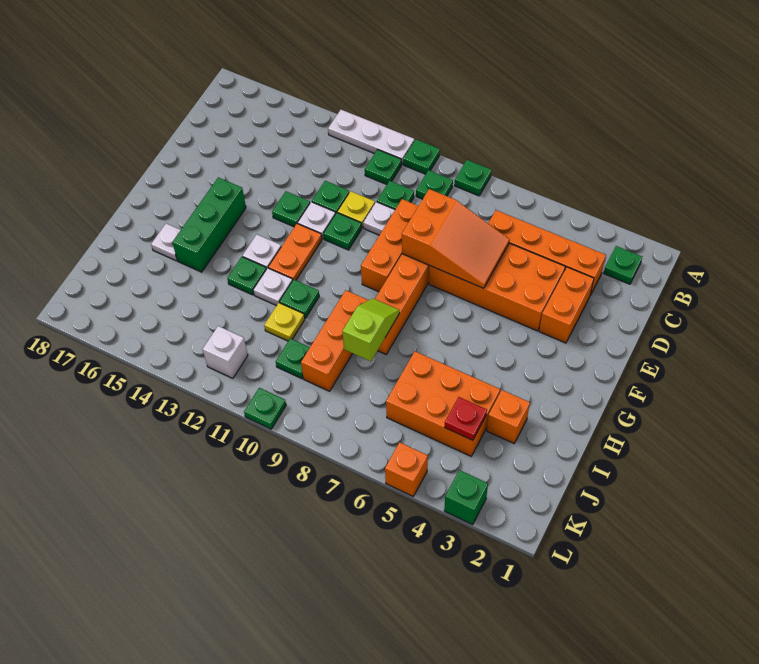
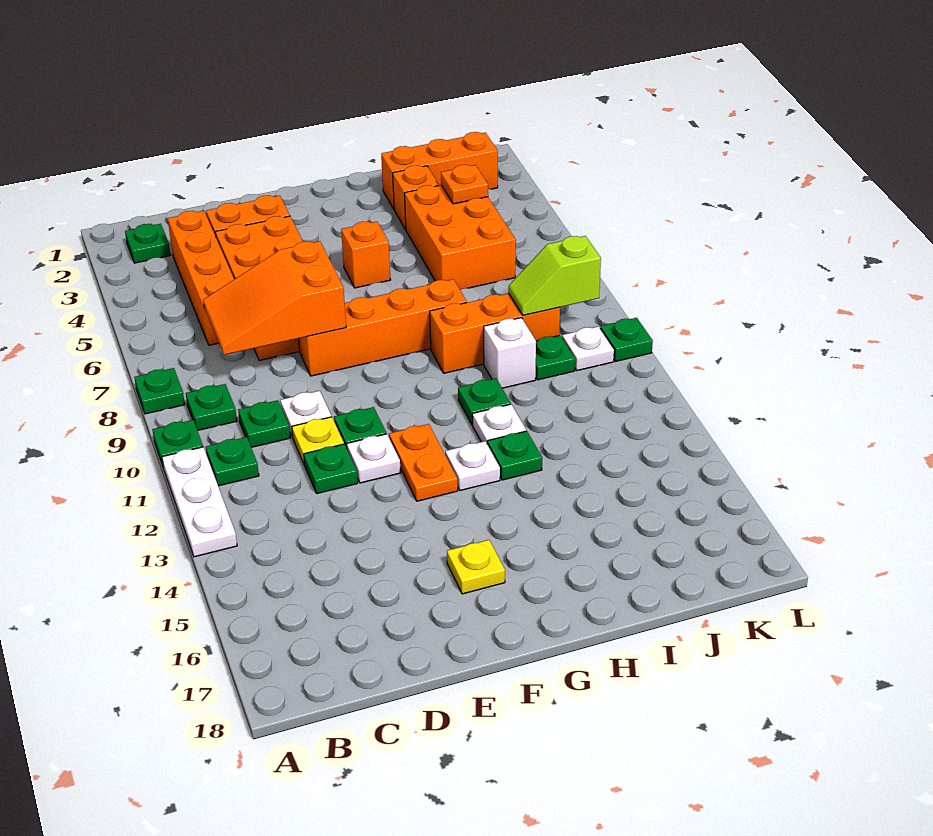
orange 2x3 slope [402,189,510,288] -> orange 2x3 slope turned to [203,241,346,355]
orange 1x3 brick [361,199,418,292] -> orange 1x3 brick moved to [381,132,498,209]
green 1x1 plate [272,191,310,227] -> none
orange 1x2 plate [268,224,322,280] -> orange 1x2 plate turned to [389,424,458,501]
green 1x3 brick [172,177,246,272] -> none
lime 1x2 slope [342,298,399,361] -> lime 1x2 slope moved to [509,236,601,315]
white 1x1 plate [151,224,180,261] -> white 1x1 plate moved to [562,326,614,371]
yellow 1x1 plate [264,303,305,341] -> yellow 1x1 plate moved to [447,540,505,594]
red 1x1 plate [445,397,487,440] -> orange 1x1 plate [441,165,488,204]
white 1x1 brick [203,326,248,378] -> white 1x1 brick moved to [484,318,536,388]
green 1x1 brick [444,470,488,525] -> none
orange 1x1 brick [385,442,428,496] -> orange 1x1 brick moved to [341,222,391,288]

